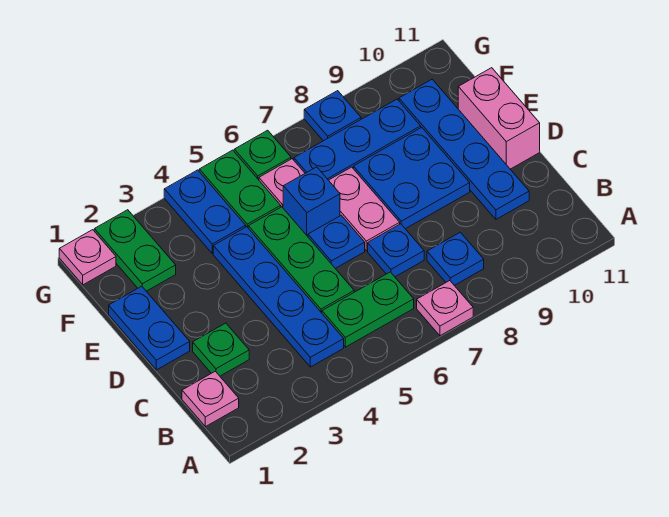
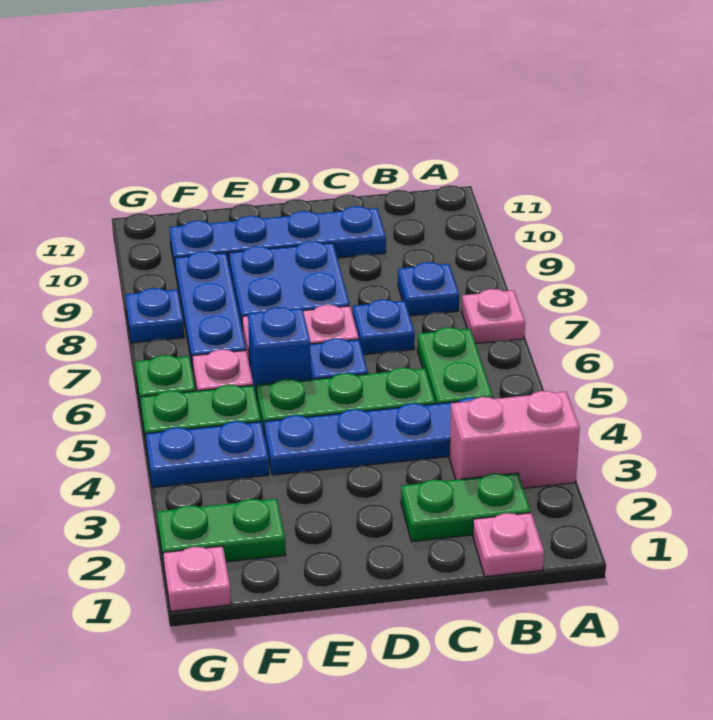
green 1x1 plate [193,323,249,376] -> green 1x2 plate [401,473,531,542]
blue 1x2 plate [109,286,190,370] -> none
pink 1x2 brick [458,68,540,169] -> pink 1x2 brick moved to [449,391,580,488]

